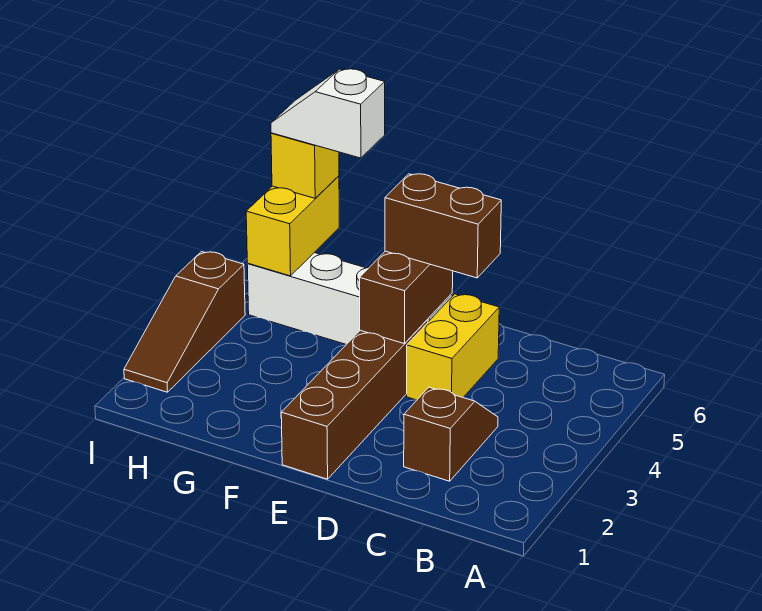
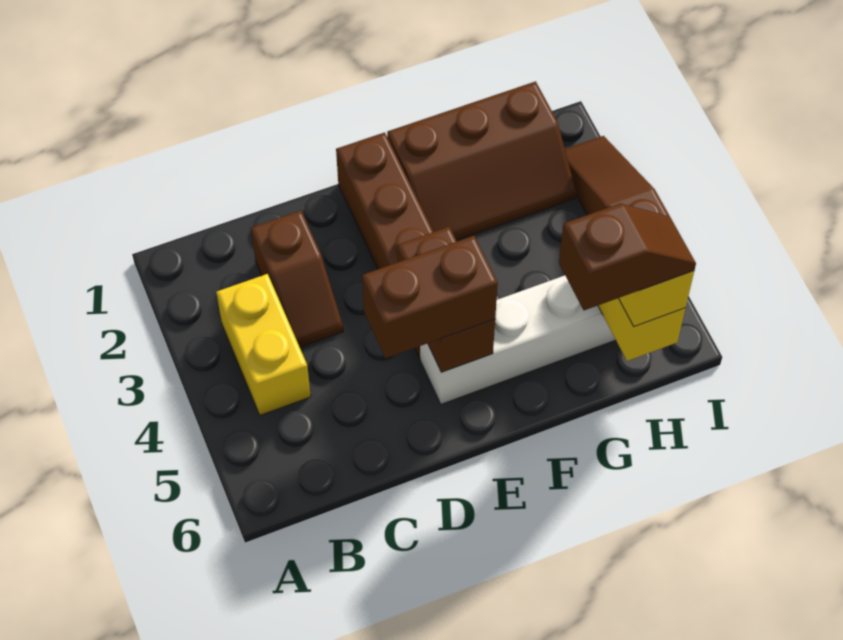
yellow 1x2 brick [407,294,499,400] -> yellow 1x2 brick moved to [216,274,311,415]
none -> brown 2x3 slope [387,81,576,240]
white 1x2 slope [271,69,385,158] -> brown 1x2 slope [559,203,696,310]

